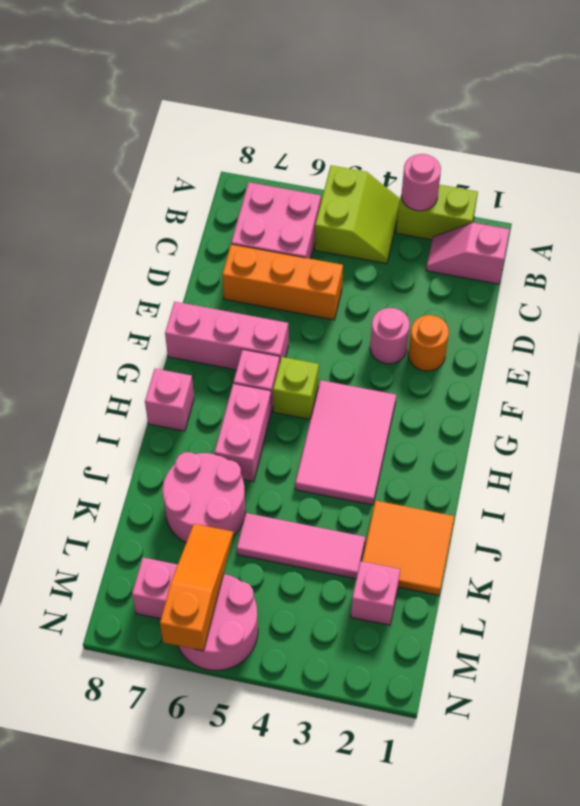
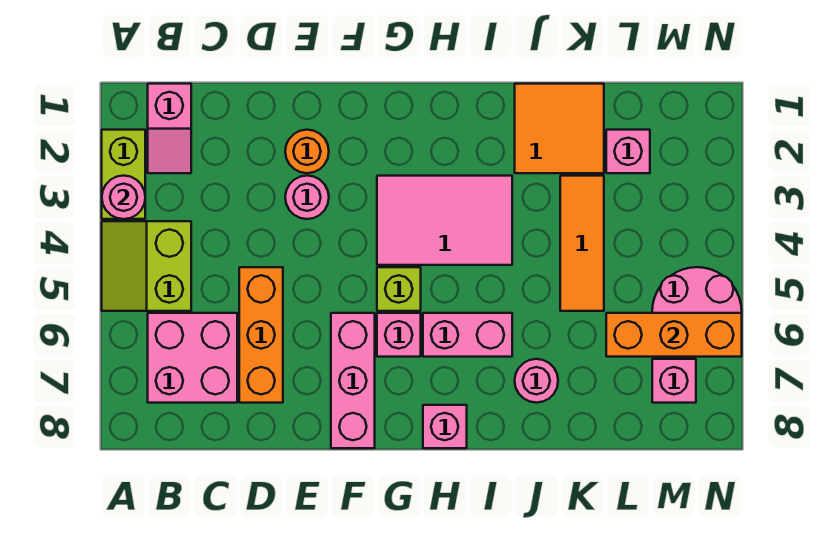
lime 2x2 slope [315,165,400,264] -> lime 2x2 slope turned to [102,221,191,311]
pink 2x2 round brick [163,452,245,543] -> pink 1x1 round brick [515,359,558,403]
pink 1x3 tile [237,513,365,579] -> orange 1x3 tile [560,176,604,311]
orange 1x3 slope [160,524,233,651] -> orange 1x3 brick [606,313,742,357]

